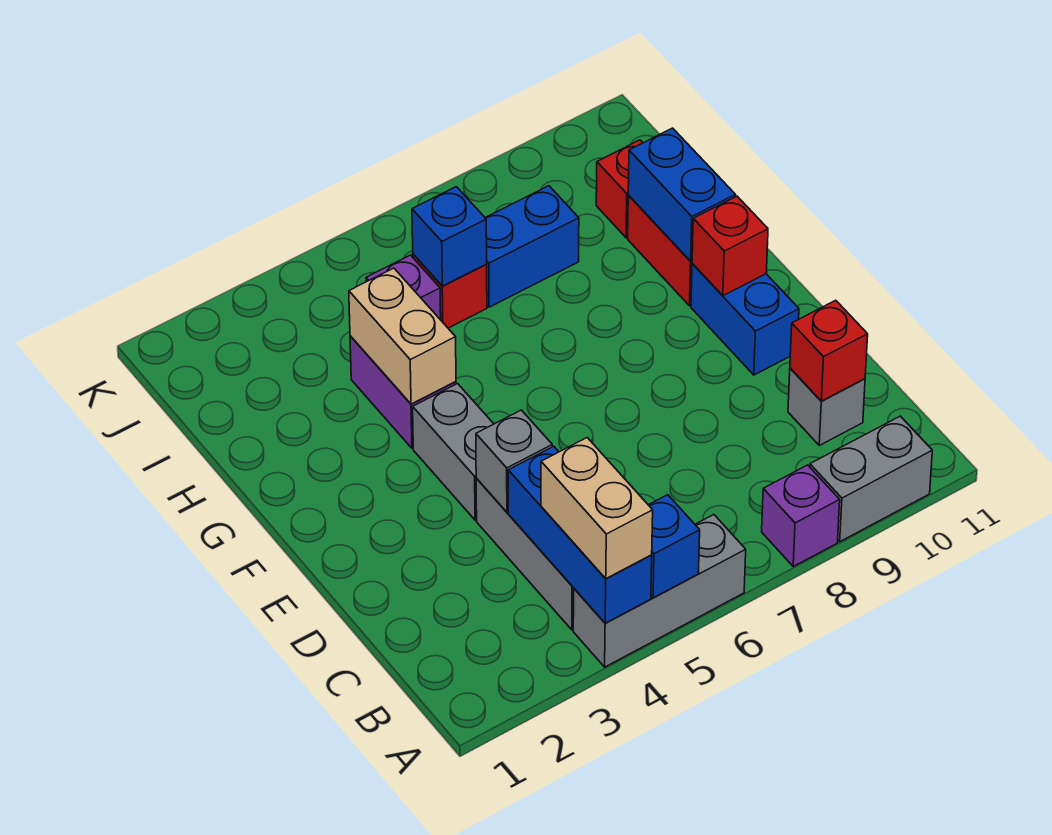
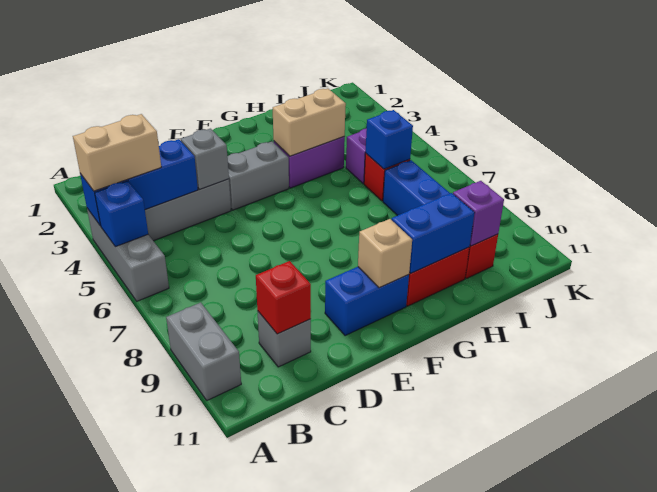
purple 1x1 brick [762,465,840,566] -> purple 1x1 brick moved to [453,181,504,246]
red 1x1 brick [692,196,768,296] -> tan 1x1 brick [358,219,412,288]

